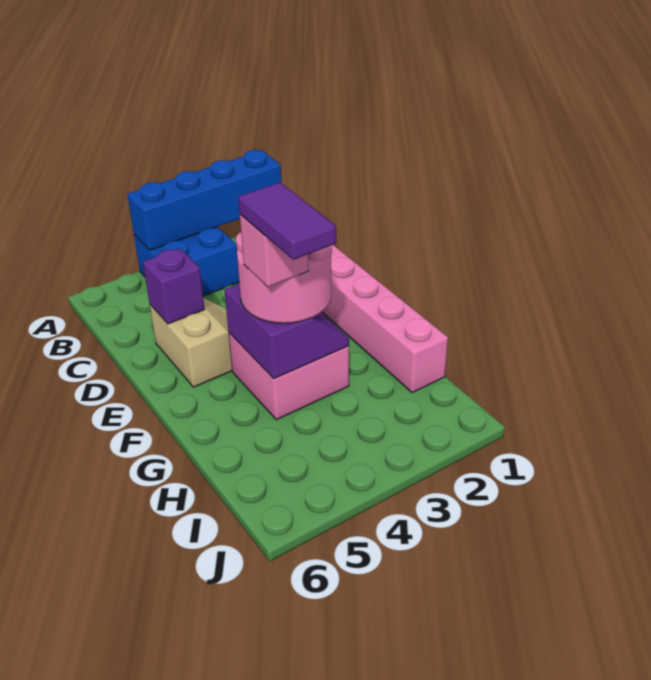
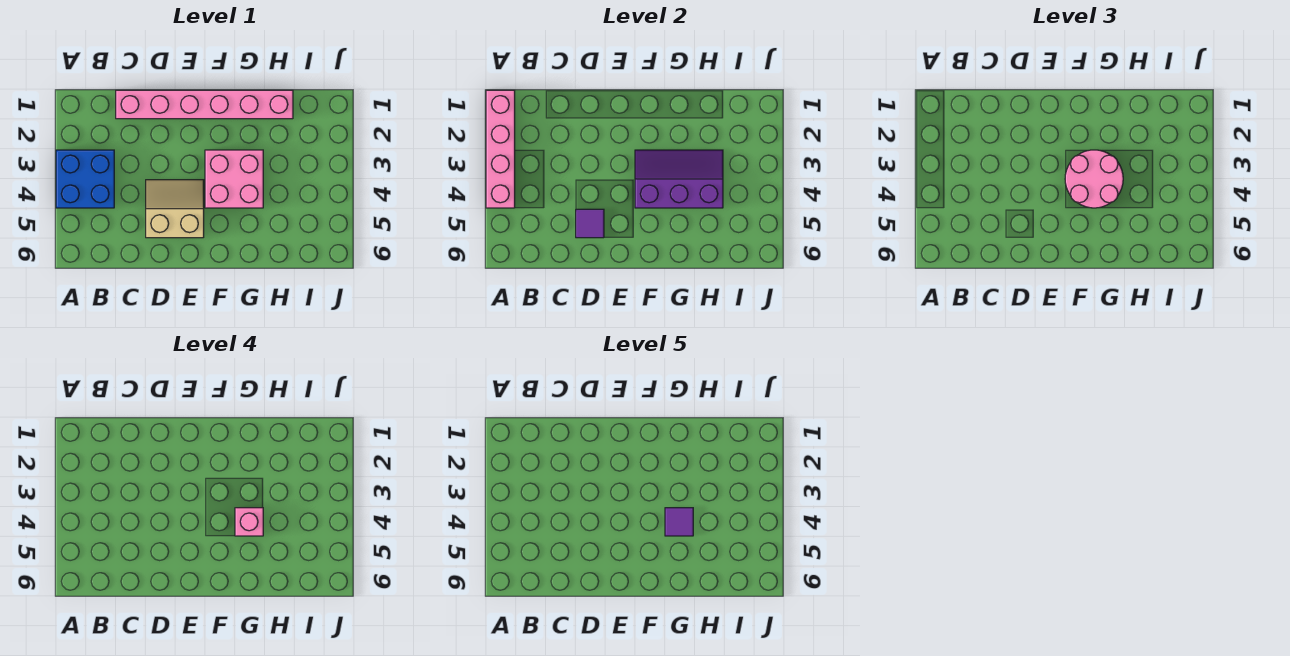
blue 1x4 brick [127,150,281,250] -> pink 1x4 brick [486,90,515,208]
purple 1x1 brick [143,249,205,324] -> purple 1x1 tile [576,209,604,238]
purple 2x2 slope [225,284,349,379] -> purple 2x3 slope [635,150,723,208]
purple 1x2 tile [238,183,336,260] -> purple 1x1 tile [665,508,693,536]

